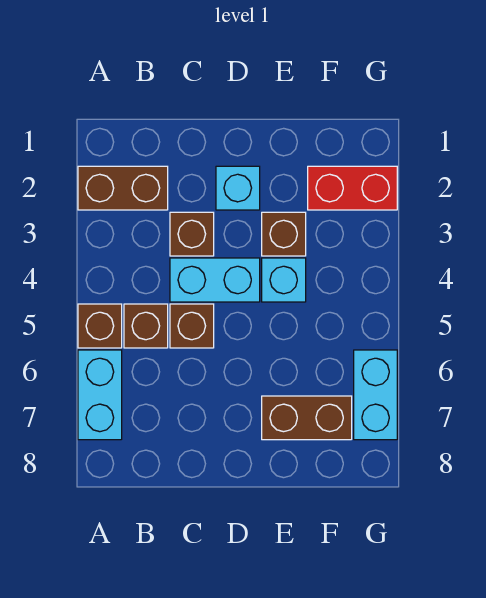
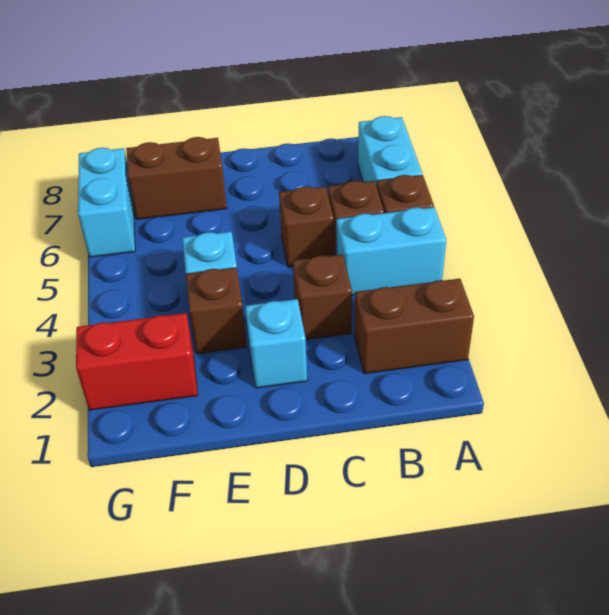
cyan 1x2 brick [170,258,260,302] -> cyan 1x2 brick moved to [336,207,446,295]

